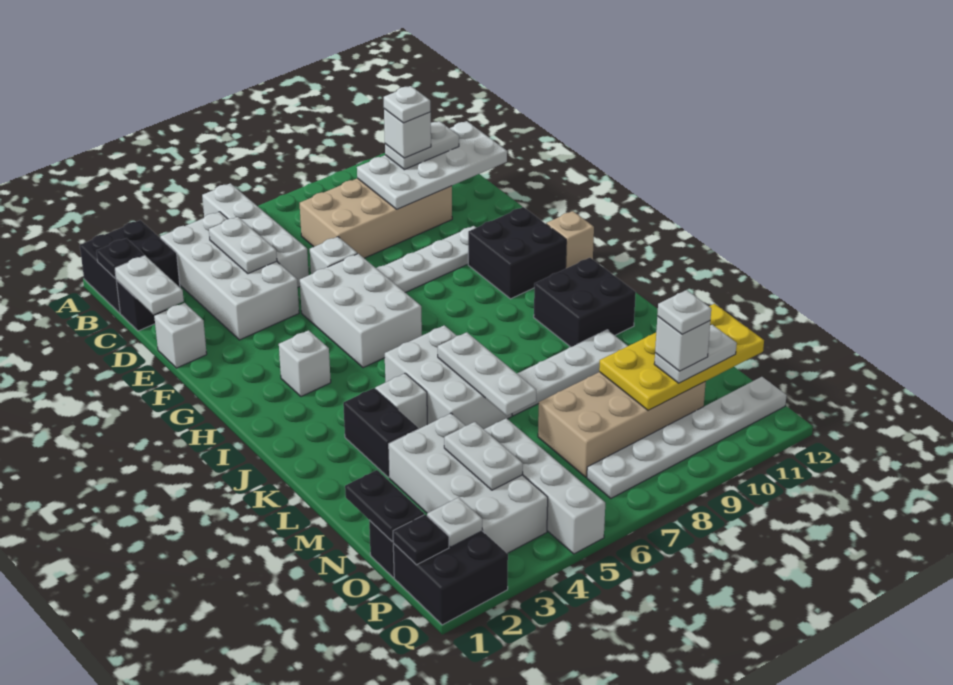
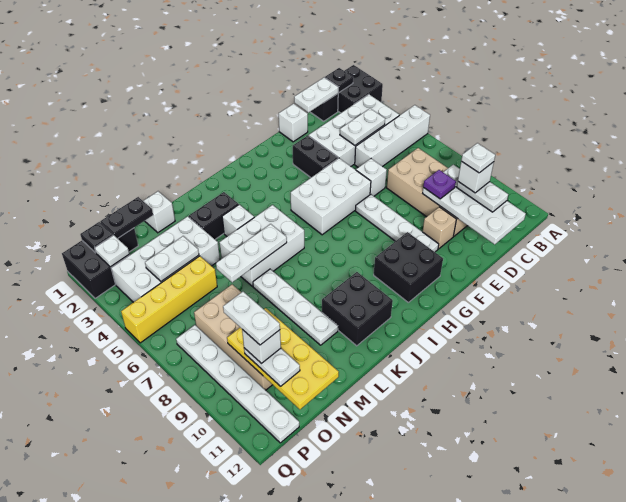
none -> purple 1x1 plate [423,170,456,199]
none -> black 1x2 brick [293,135,338,177]
white 1x1 brick [279,330,331,397] -> white 1x1 brick moved to [144,191,175,233]
tan 1x1 brick [546,211,594,269] -> tan 1x1 brick moved to [423,207,456,249]
white 1x4 brick [484,418,605,554] -> yellow 1x4 brick [121,256,217,343]
white 1x1 plate [657,290,711,334] -> white 1x2 plate [223,292,280,345]

